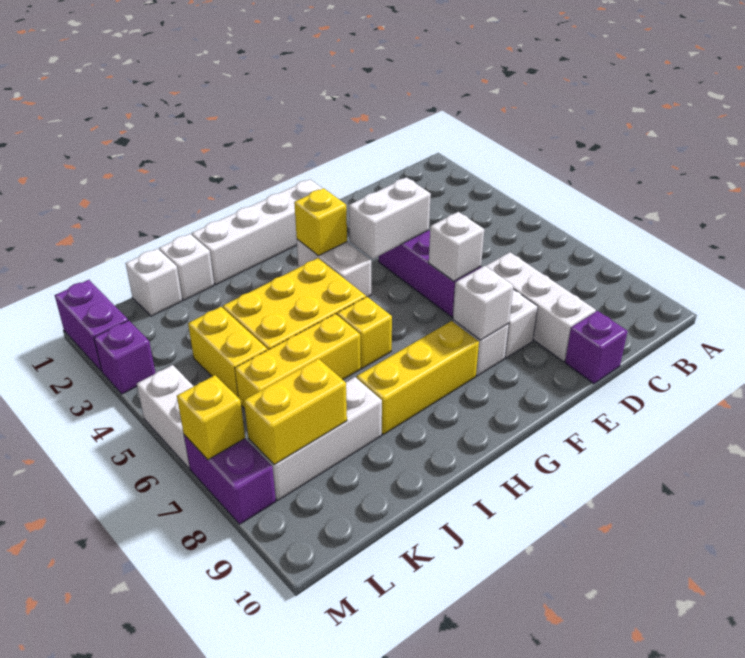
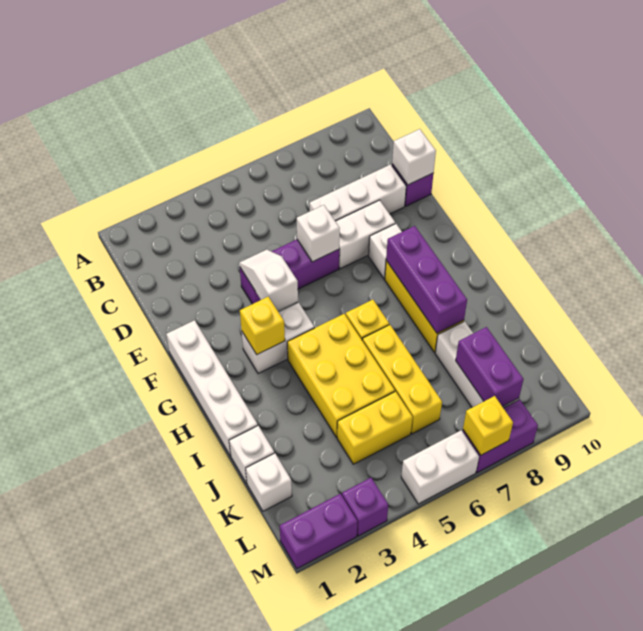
white 1x2 brick [349,177,431,259] -> white 1x2 slope [239,250,298,311]
white 1x1 brick [453,266,513,340] -> white 1x1 brick moved to [392,129,436,185]
none -> purple 1x3 brick [386,226,467,333]
yellow 1x2 brick [244,359,347,465] -> purple 1x2 brick [456,327,524,407]

